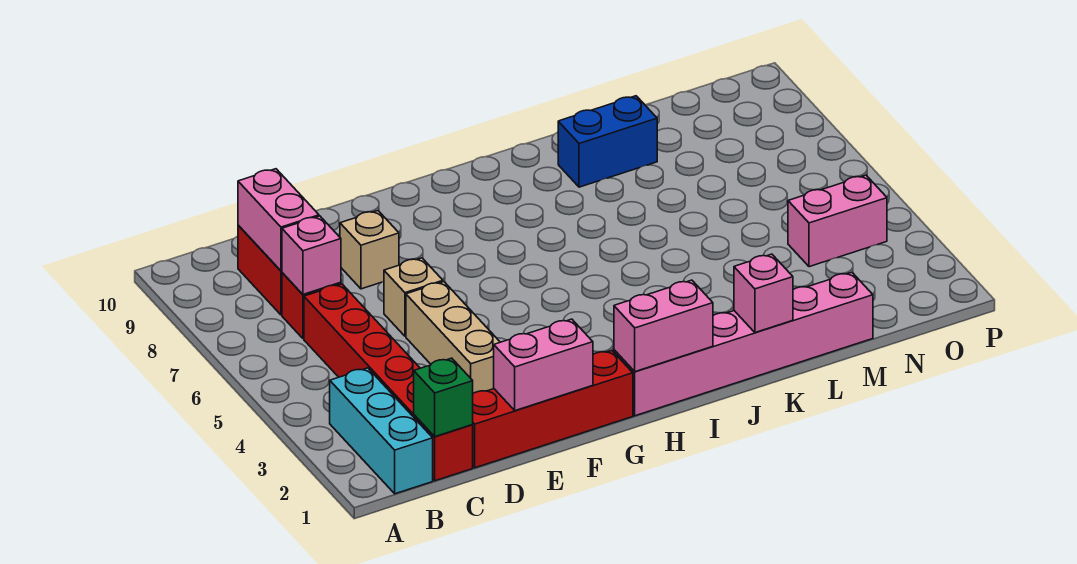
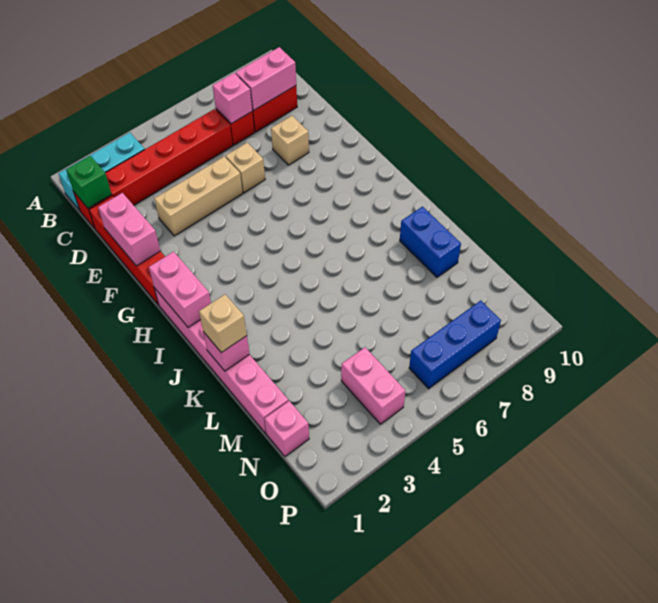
none -> tan 1x1 brick [199,294,247,353]
none -> pink 1x1 brick [264,401,309,456]
none -> blue 1x3 brick [409,301,501,389]

